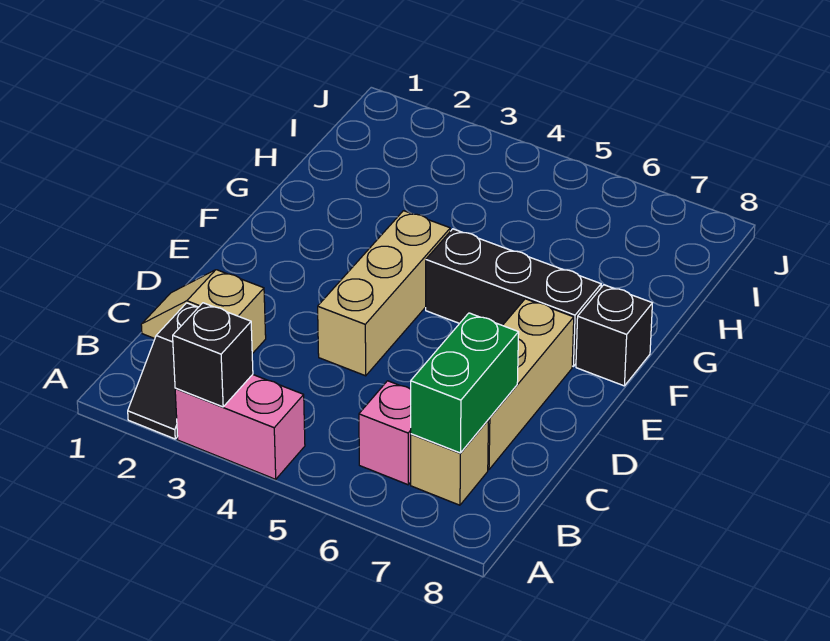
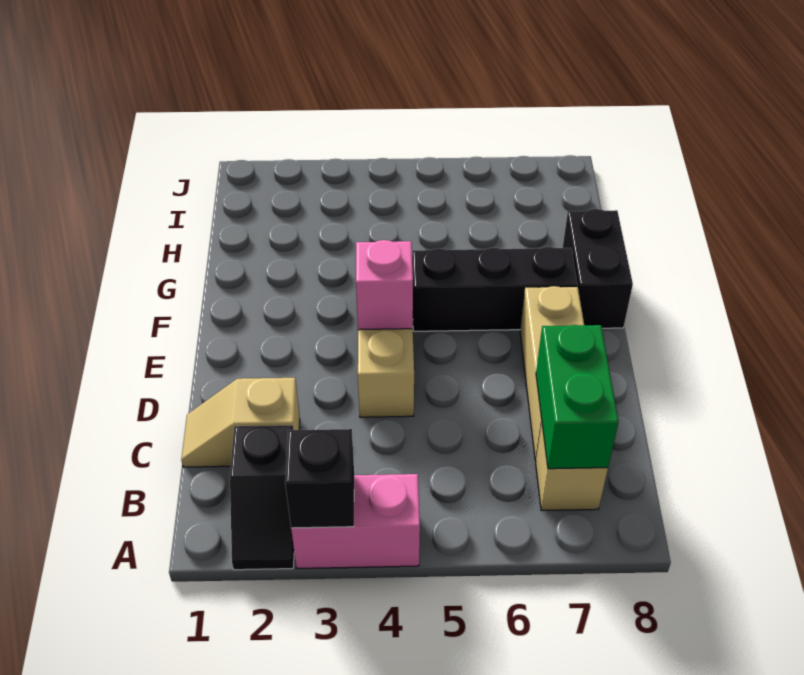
pink 1x1 brick [359,381,411,485] -> pink 1x1 brick moved to [356,240,413,330]
black 1x1 brick [576,285,652,386] -> black 1x2 brick [563,209,633,328]

